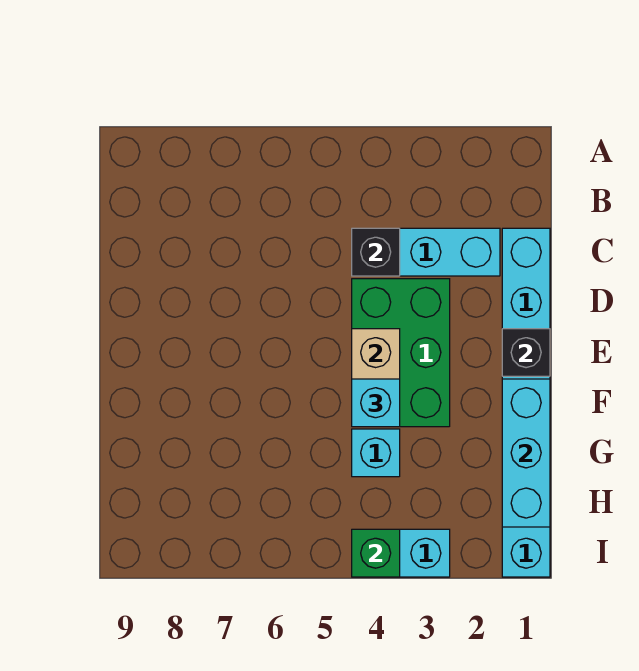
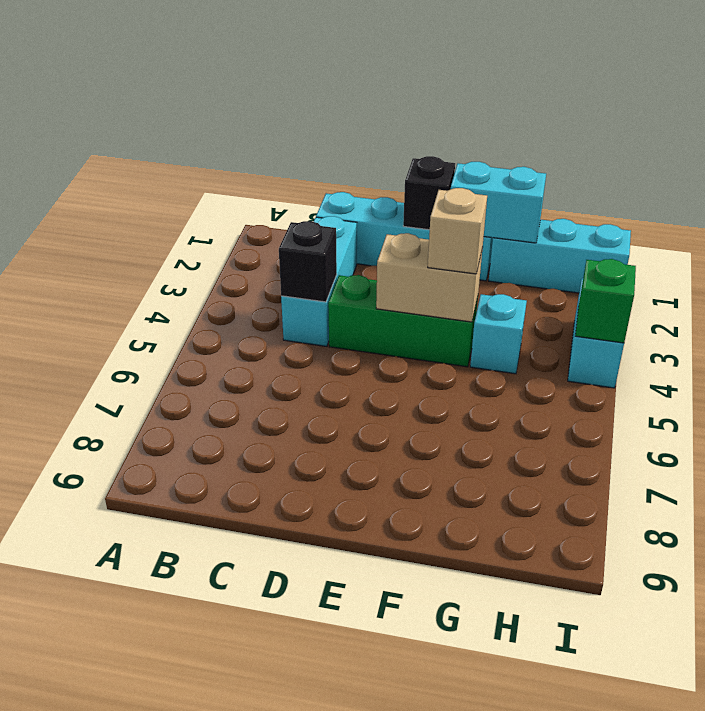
green 2x3 brick [352,279,450,427] -> green 1x3 brick [328,275,478,367]
cyan 1x3 brick [502,379,550,527] -> cyan 1x2 brick [451,162,546,243]
cyan 1x1 brick [352,379,400,427] -> tan 1x1 brick [428,188,487,274]

